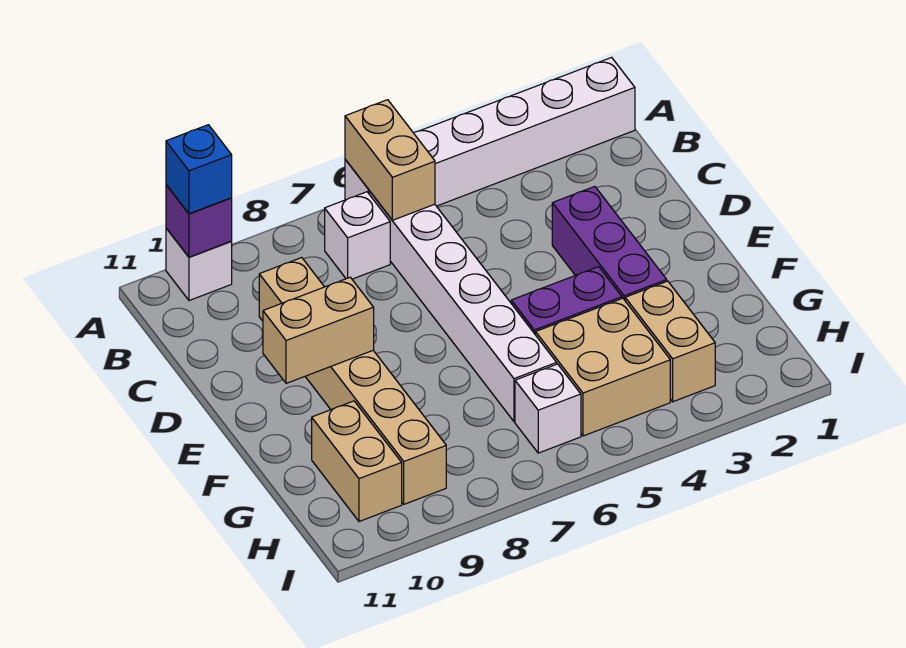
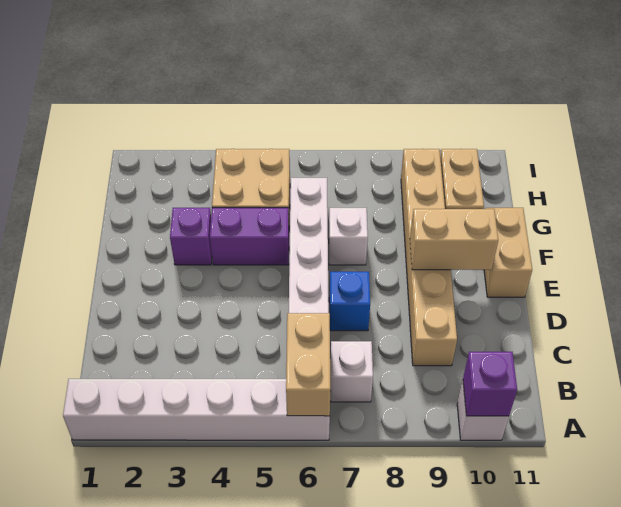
blue 1x1 brick [166,125,232,214] -> blue 1x1 brick moved to [329,272,370,331]
purple 1x3 brick [552,187,667,300] -> purple 1x1 brick [170,208,212,265]
tan 1x2 brick [625,281,715,402] -> tan 1x2 brick moved to [484,208,532,297]
white 1x1 brick [515,364,581,453] -> white 1x1 brick moved to [329,208,368,265]

